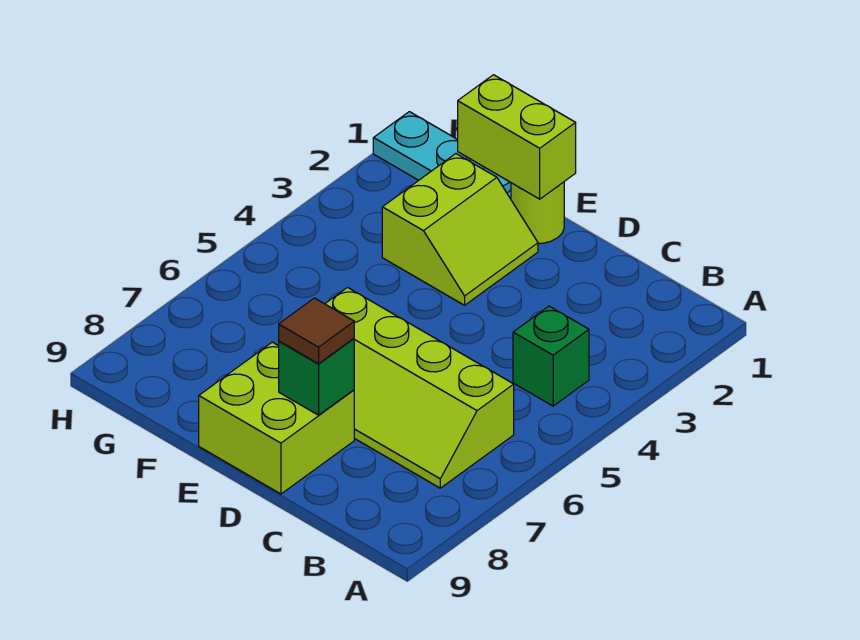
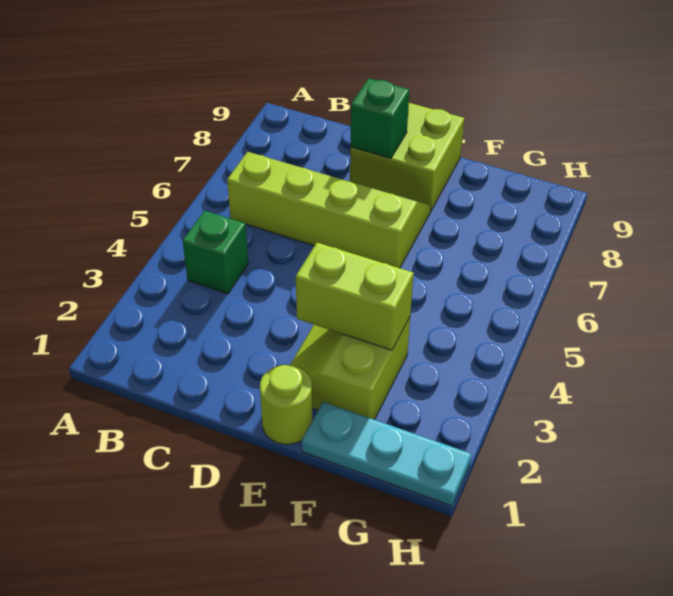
brown 1x1 tile [279,298,354,364] -> none
lime 1x2 brick [458,75,576,199] -> lime 1x2 brick moved to [296,243,414,350]

